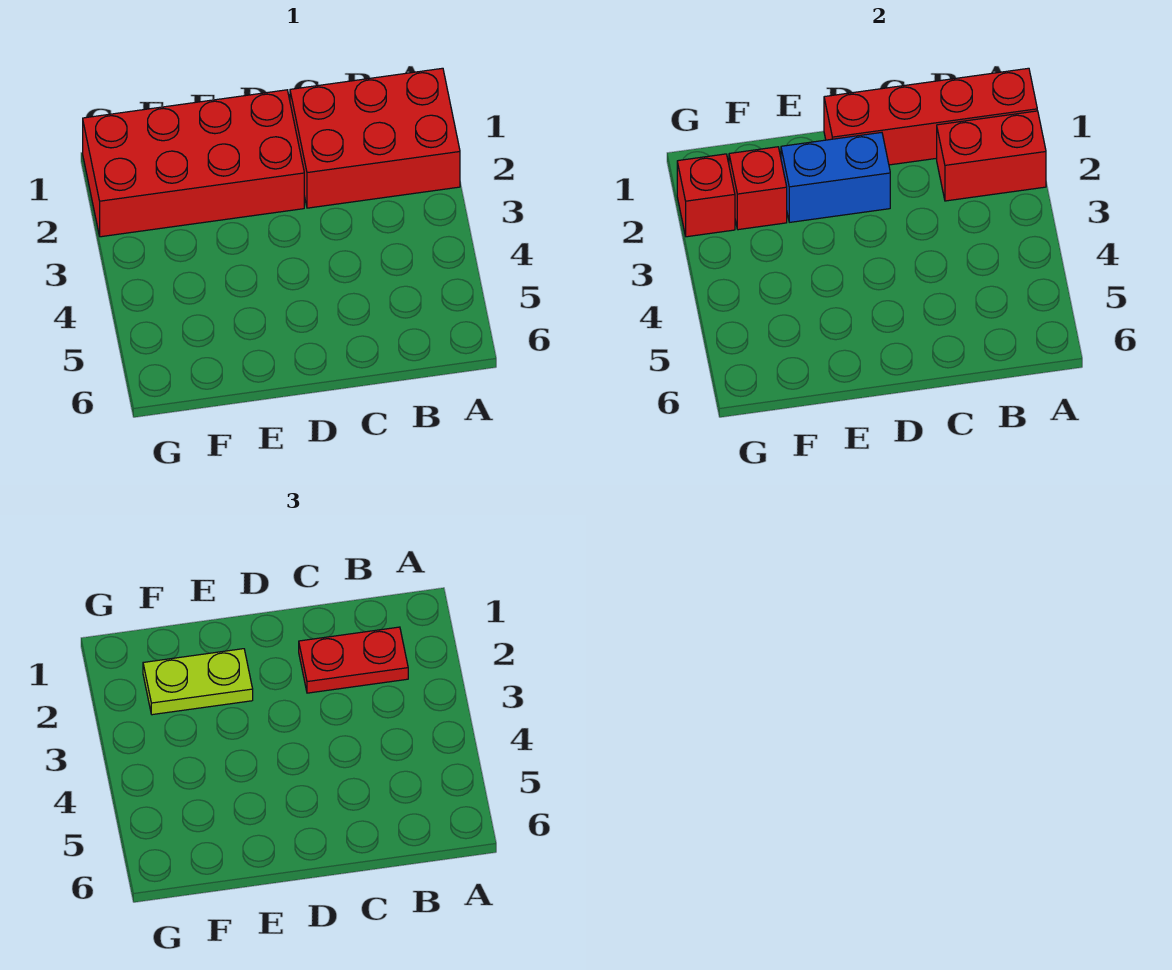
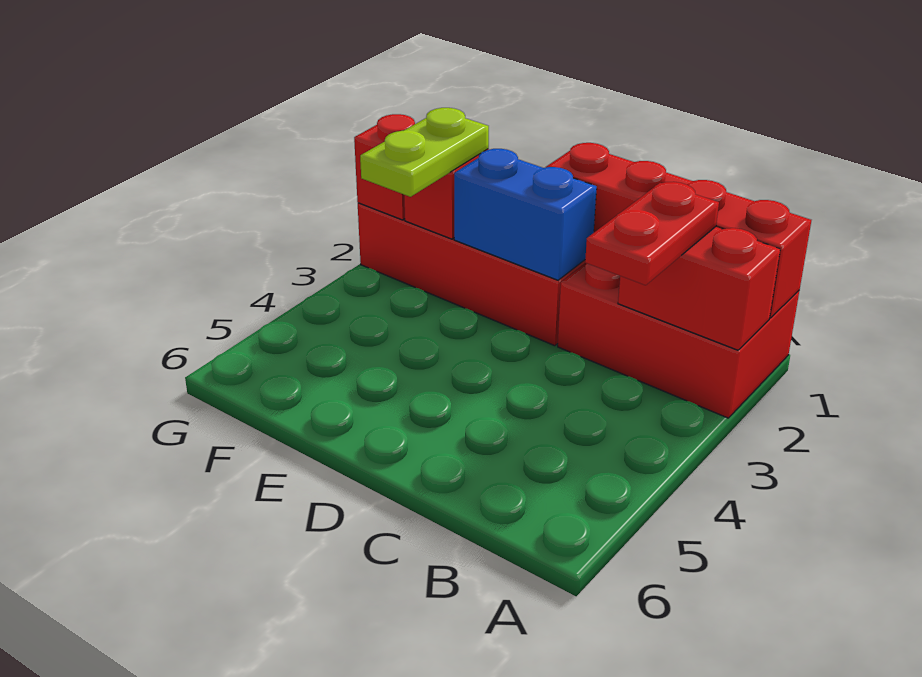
red 1x2 plate [299,627,408,693] -> red 1x2 plate turned to [585,182,719,285]
lime 1x2 plate [143,649,253,715] -> lime 1x2 plate turned to [360,108,489,197]

